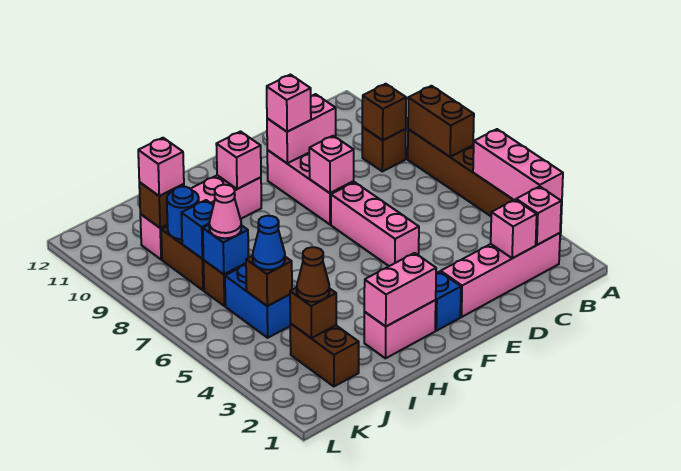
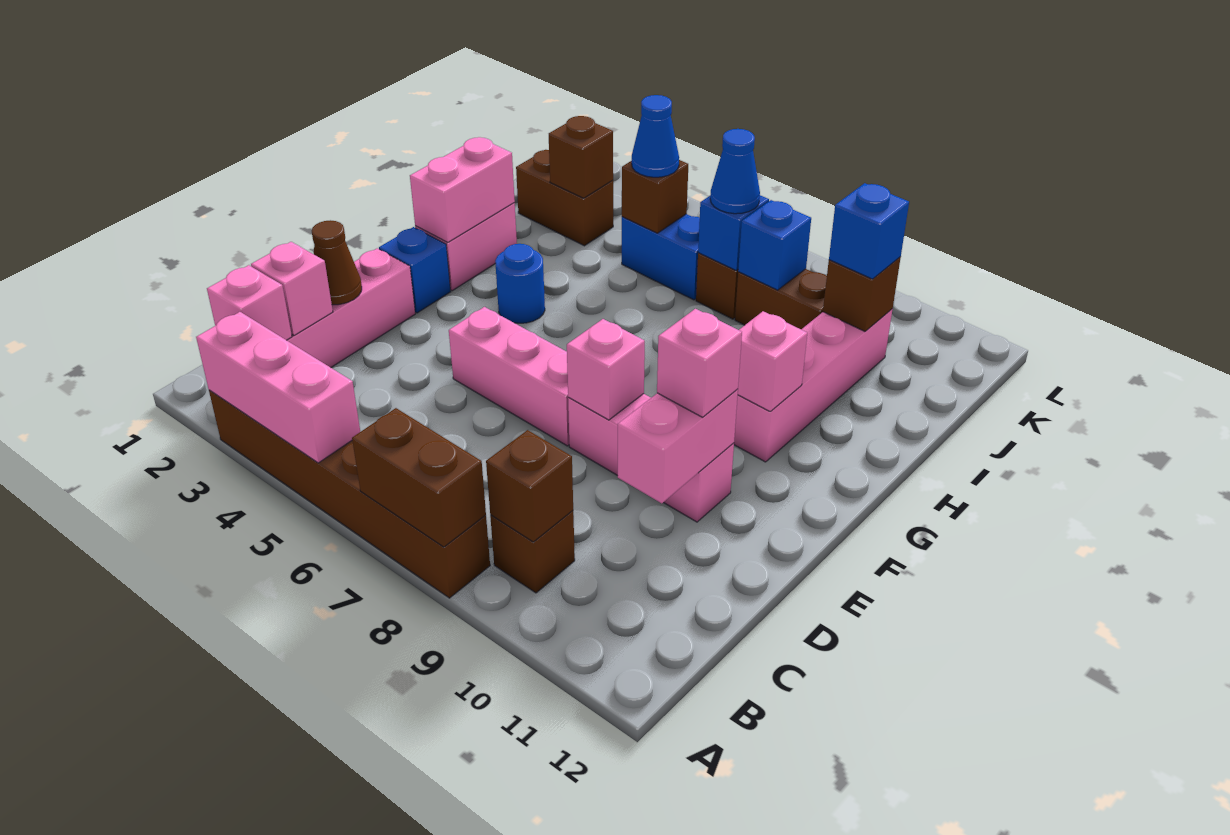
brown 1x1 cone [297,247,329,302] -> brown 1x1 cone moved to [312,220,362,305]
pink 1x1 cone [209,185,241,238] -> blue 1x1 cone [710,129,760,214]
blue 1x1 round brick [167,187,199,239] -> blue 1x1 round brick moved to [495,244,545,323]
pink 1x1 brick [138,138,184,196] -> blue 1x1 brick [829,183,909,279]

